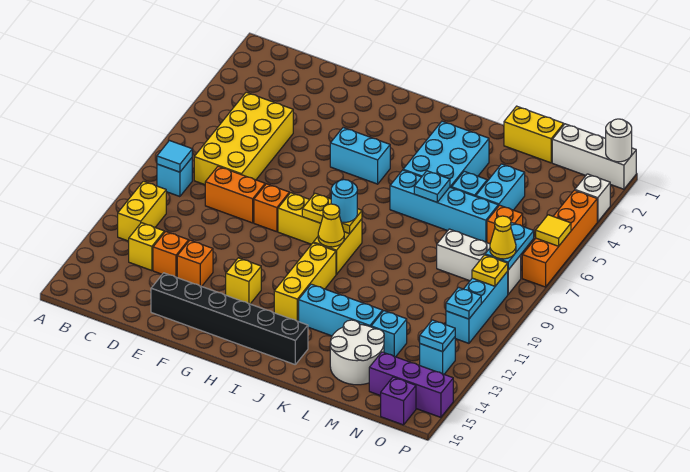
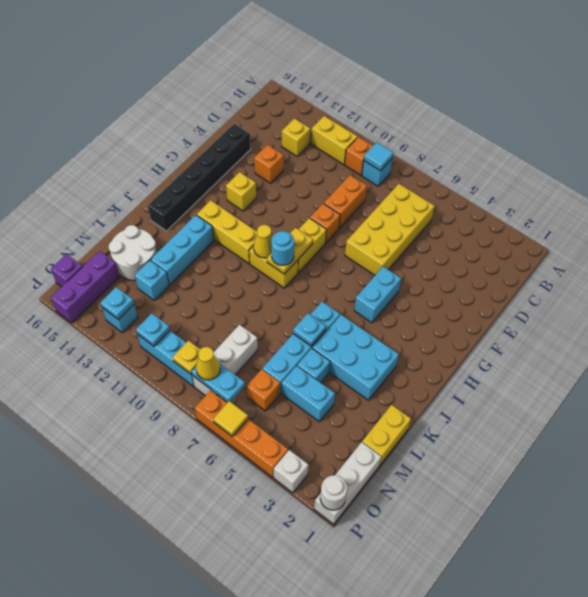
yellow 2x4 brick [194,92,293,185] -> yellow 2x4 brick turned to [345,184,435,275]
orange 1x1 brick [153,231,189,277] -> orange 1x1 brick moved to [345,137,372,175]

